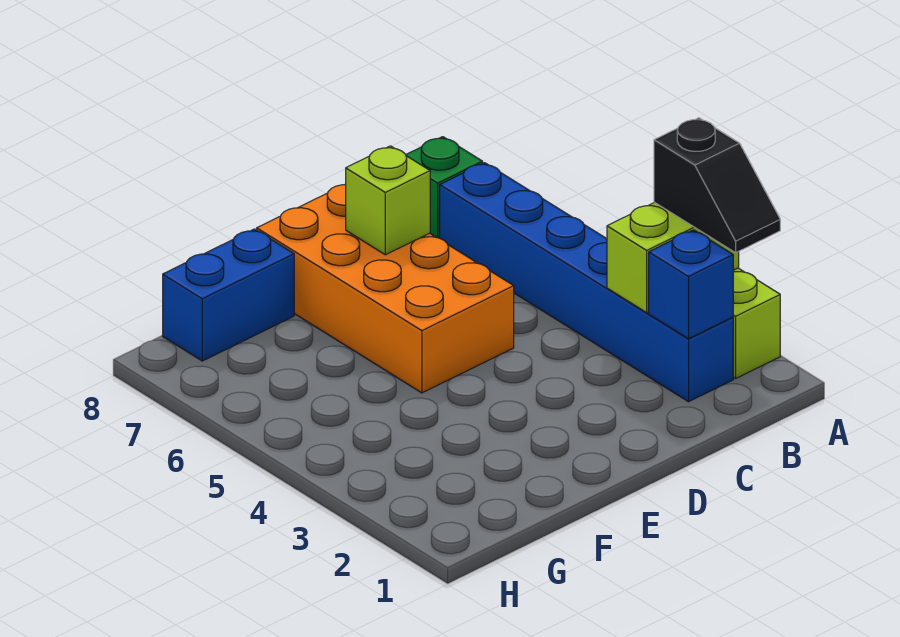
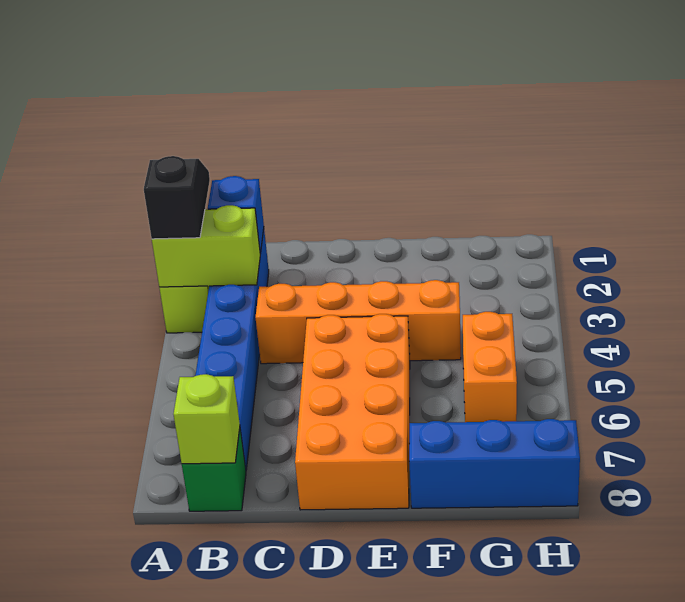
none -> orange 1x4 brick [256,280,461,364]
lime 1x1 brick [345,146,430,255] -> lime 1x1 brick moved to [174,374,240,464]
blue 1x2 brick [163,229,294,361] -> blue 1x3 brick [409,419,580,508]
none -> orange 1x2 brick [463,312,517,422]

